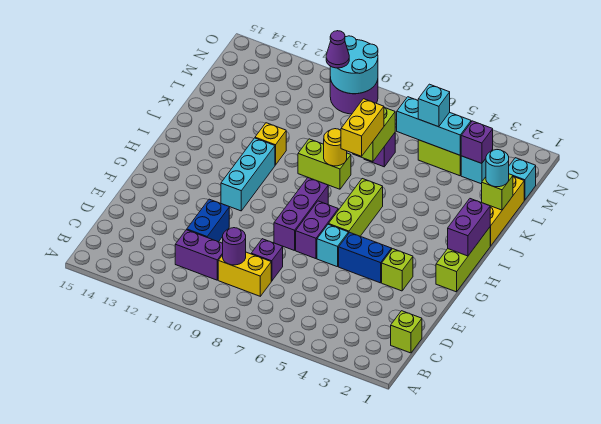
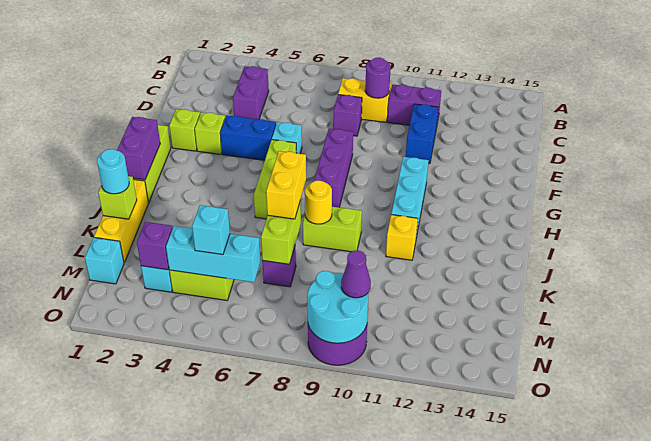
lime 1x1 brick [391,311,422,353] -> lime 1x1 brick moved to [169,109,200,151]
purple 1x2 brick [296,201,338,259] -> purple 1x2 brick moved to [233,66,269,119]

